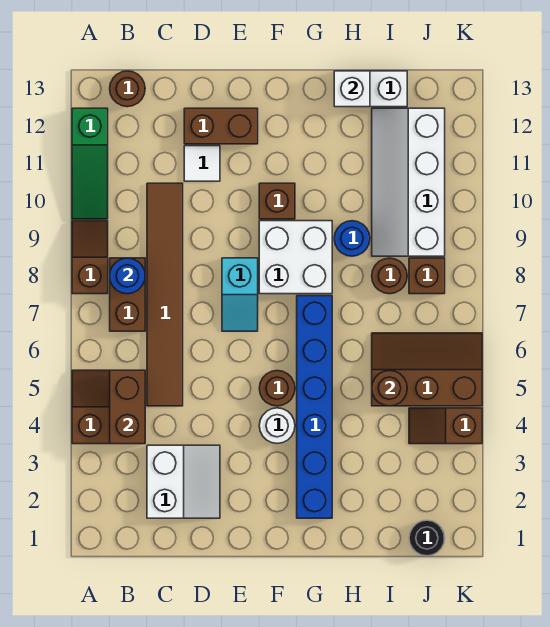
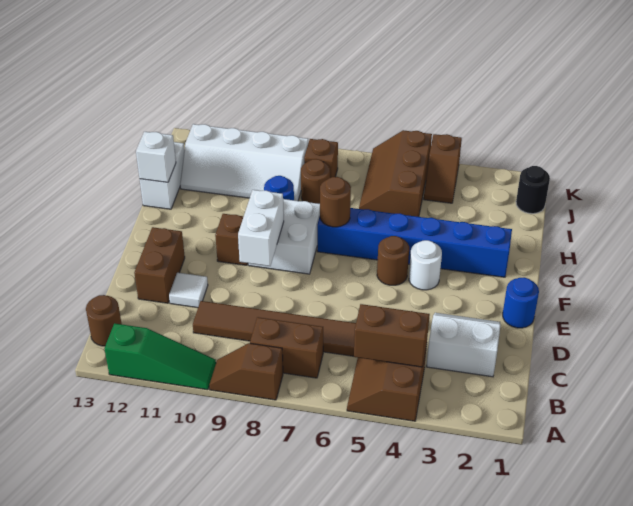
blue 1x1 round brick [110,258,145,294] -> blue 1x1 round brick moved to [503,277,539,328]
cyan 1x2 slope [222,258,258,331] -> none
none -> white 1x2 brick [238,190,284,266]
brown 1x1 round brick [372,371,407,406] -> brown 1x1 round brick moved to [320,177,351,227]

